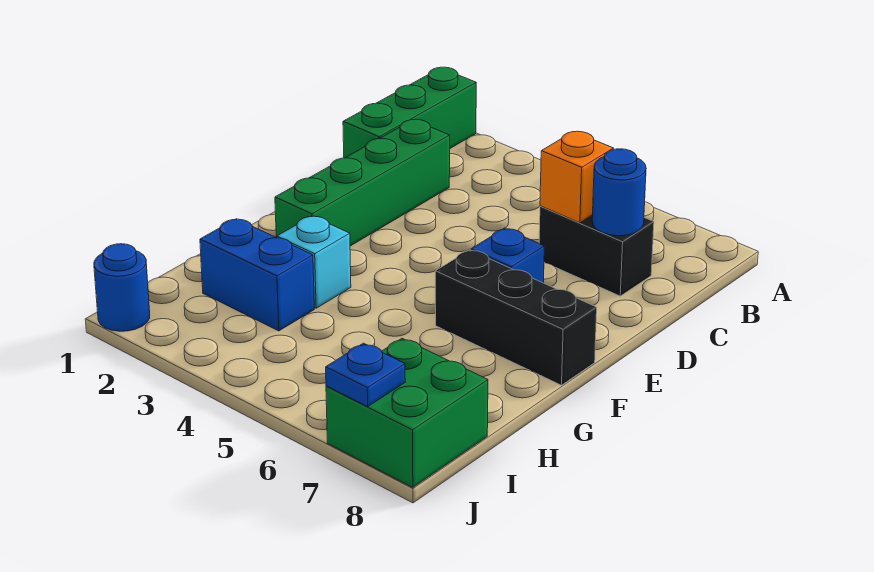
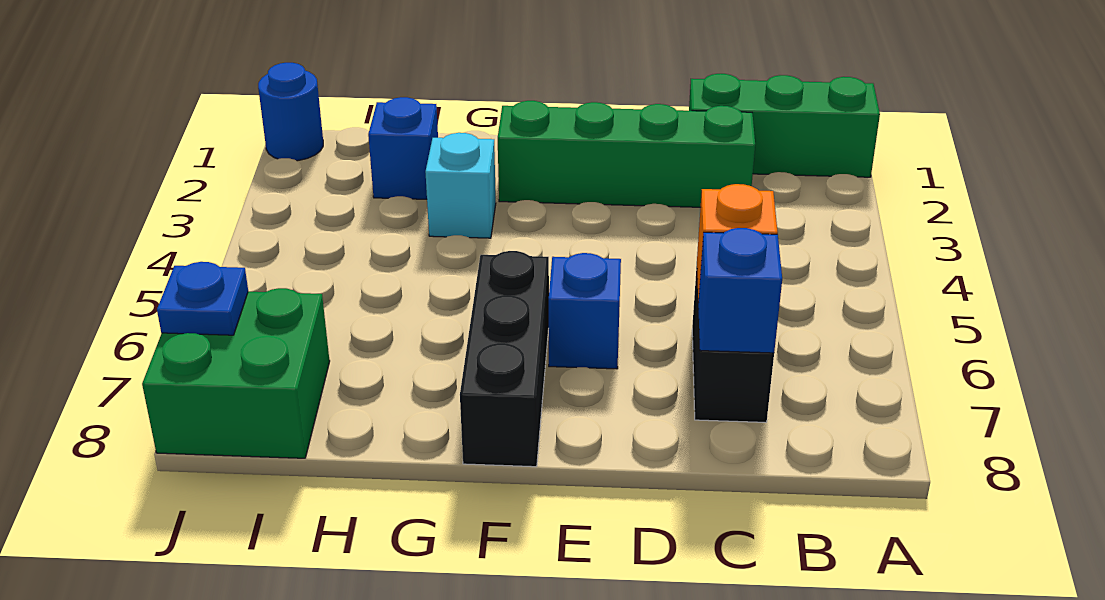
blue 1x1 round brick [592,149,646,236] -> blue 1x1 brick [698,228,782,353]
blue 1x2 brick [200,219,314,331] -> blue 1x1 brick [368,97,438,199]

